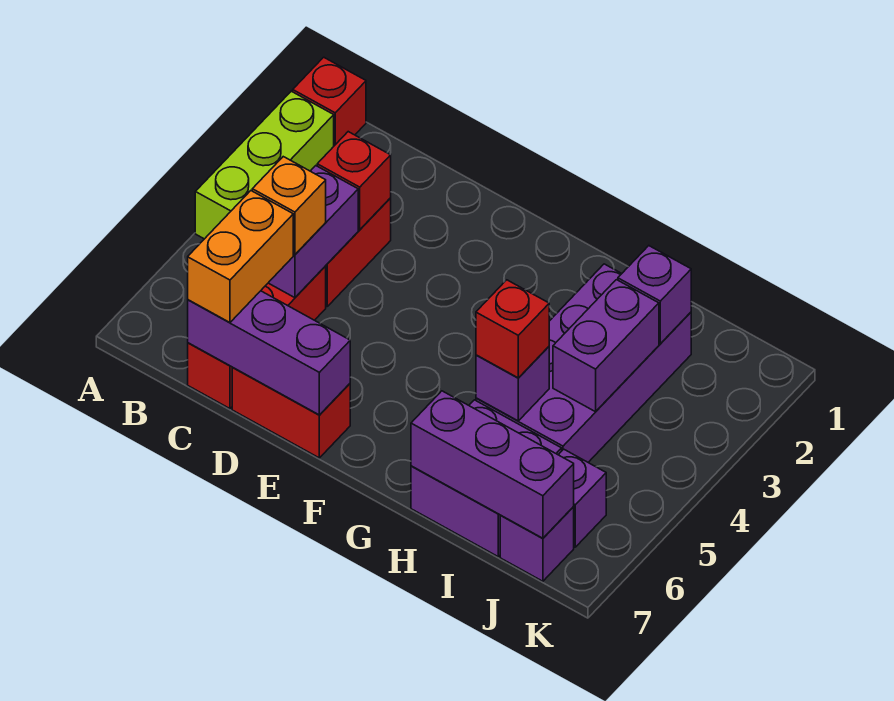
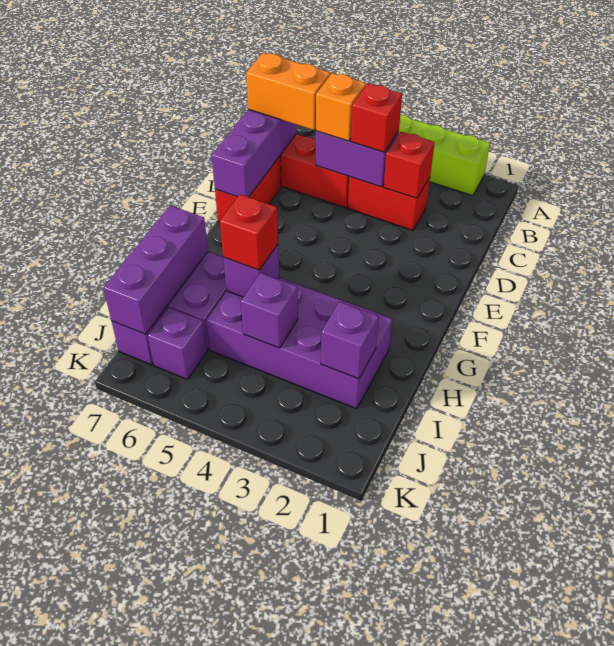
red 1x1 brick [293,57,366,146] -> red 1x1 brick moved to [351,84,402,152]
purple 1x2 brick [553,280,659,412] -> purple 1x1 brick [241,273,298,348]

